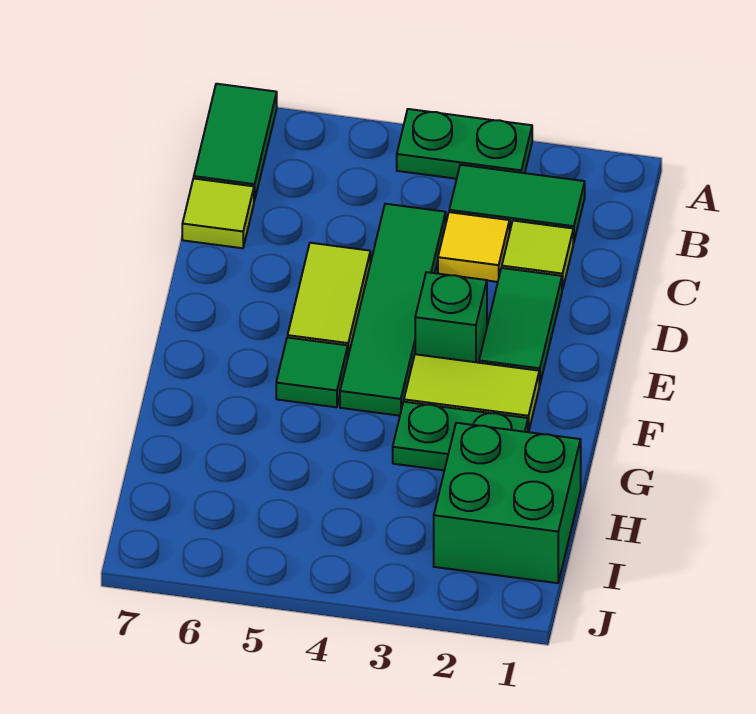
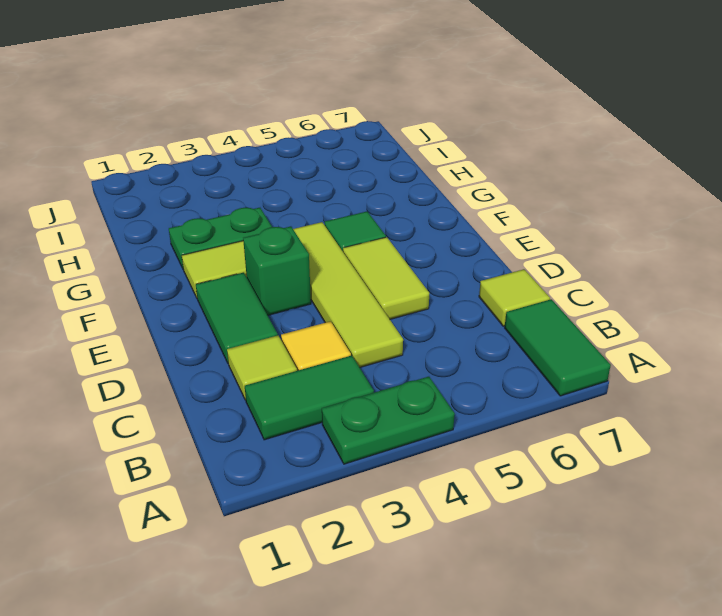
green 1x4 tile [340,204,446,416] -> lime 1x4 tile [293,222,403,367]
green 2x2 brick [434,423,581,583] -> none

